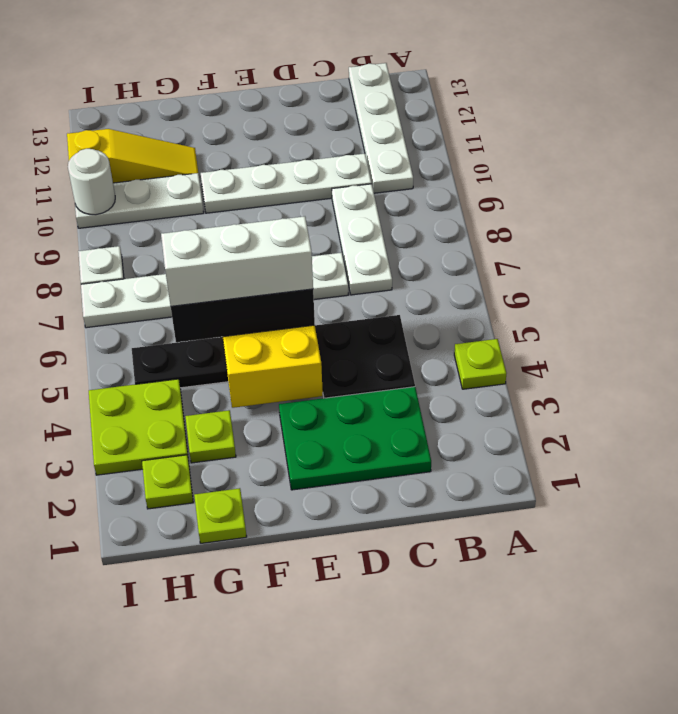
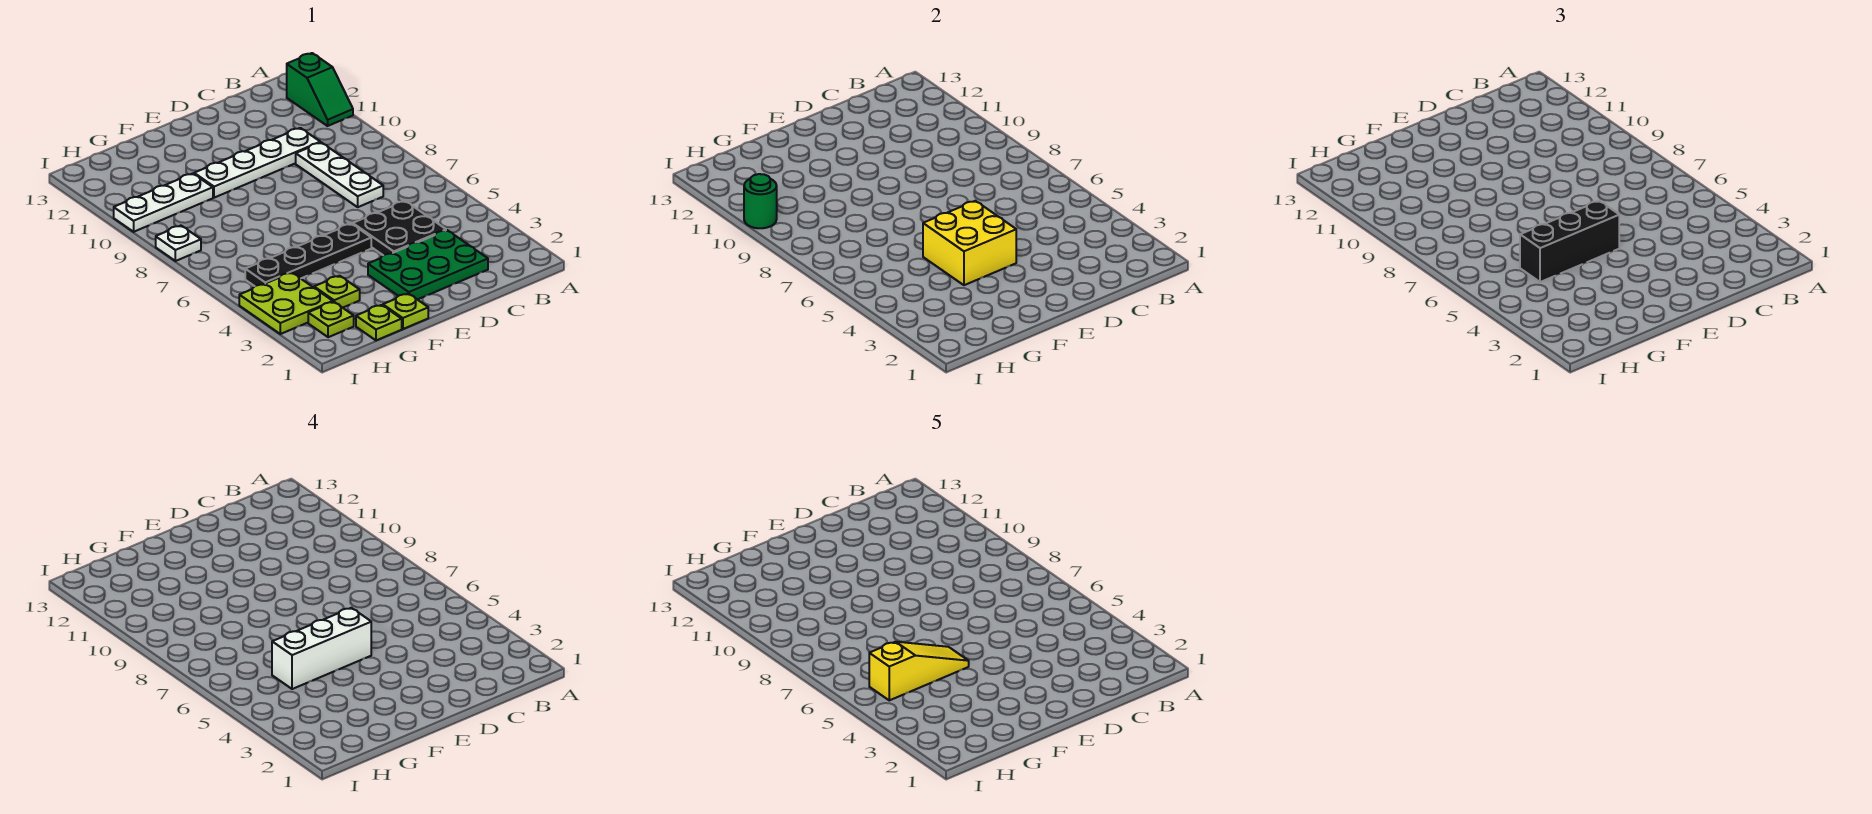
lime 1x1 plate [454,339,506,389] -> lime 1x1 plate moved to [383,293,428,329]
none -> green 1x2 slope [287,53,353,126]
white 1x4 plate [349,63,413,193] -> none
white 1x6 plate [81,253,349,328] -> none
yellow 1x3 slope [67,129,198,183] -> yellow 1x3 slope moved to [869,642,969,700]
white 1x1 round brick [68,149,115,215] -> green 1x1 round brick [744,174,777,228]

